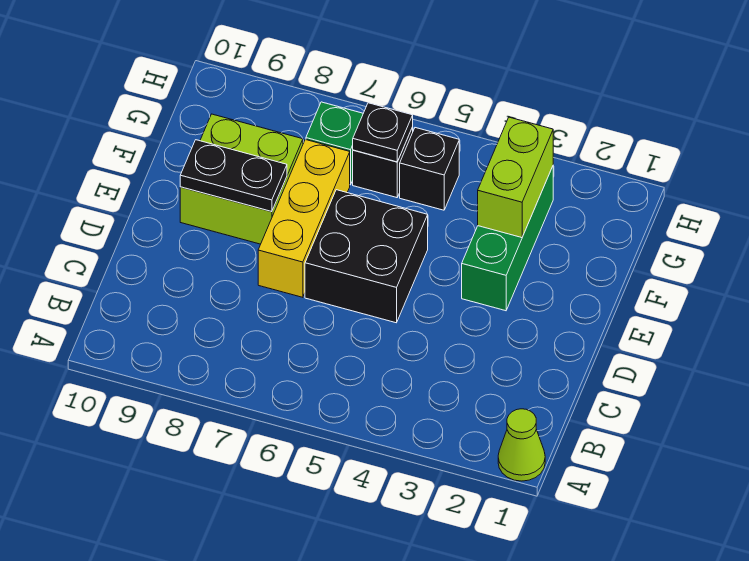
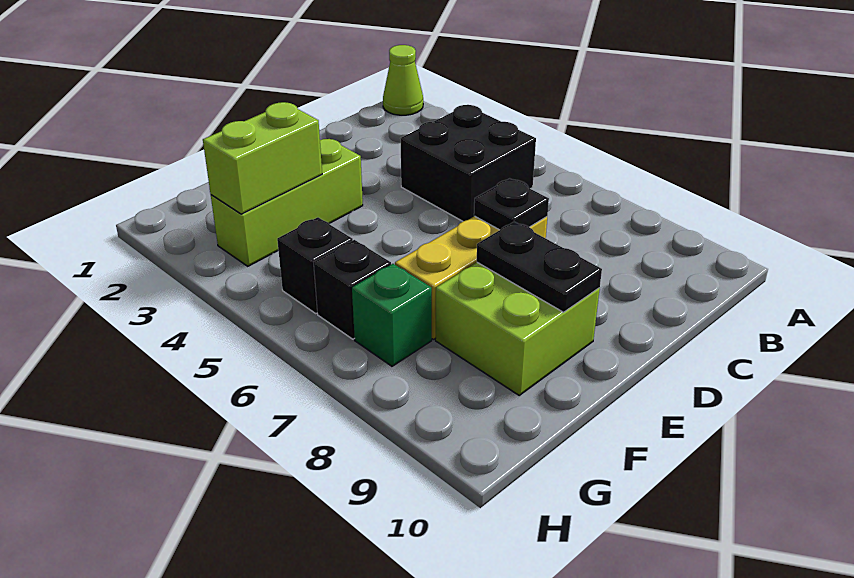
black 2x2 brick [305,190,428,323] -> black 2x2 brick moved to [400,105,536,221]
green 1x3 brick [462,166,553,311] -> lime 1x3 brick [211,139,363,266]
black 1x1 plate [353,103,413,162] -> black 1x1 plate moved to [474,178,549,230]

